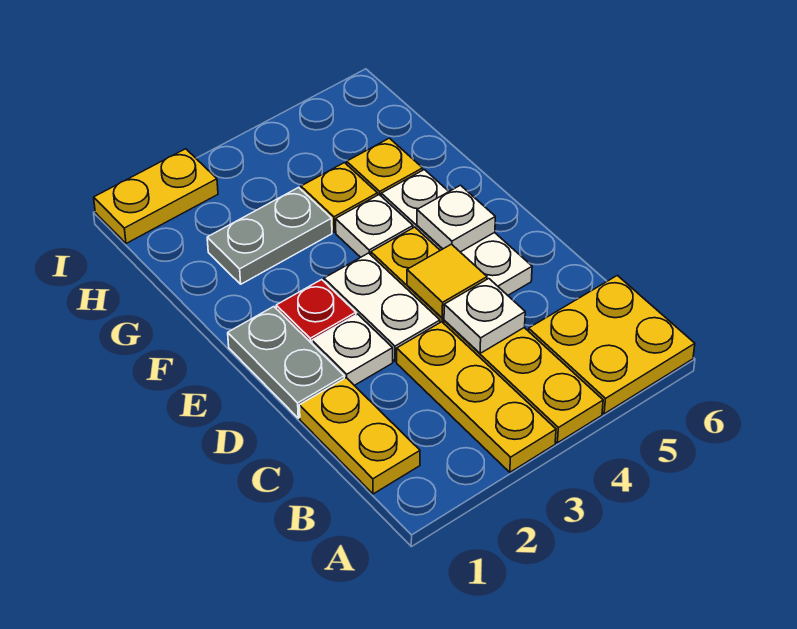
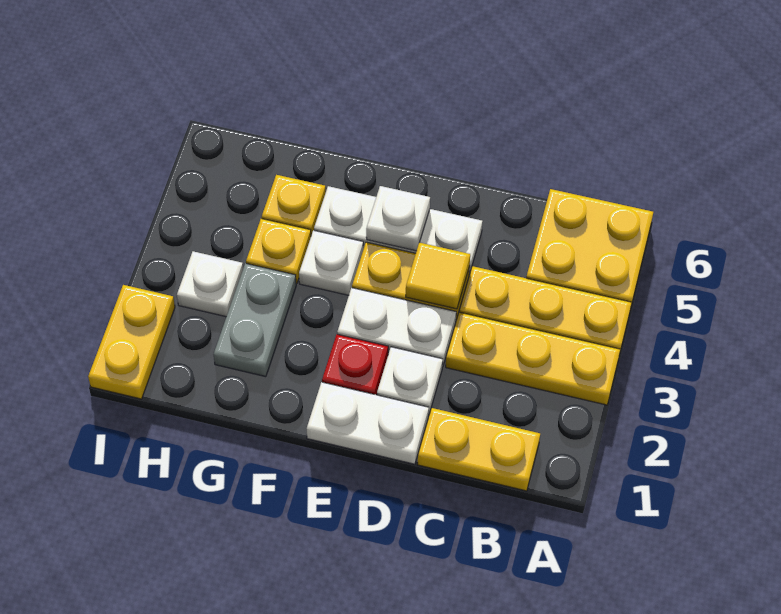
white 1x1 plate [444,279,525,353] -> white 1x1 plate moved to [177,251,243,317]
grey 1x2 plate [228,307,344,418] -> white 1x2 plate [307,382,429,464]

